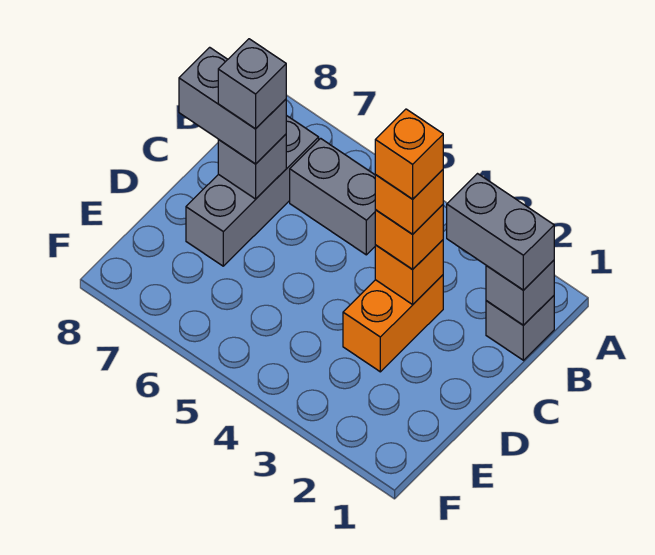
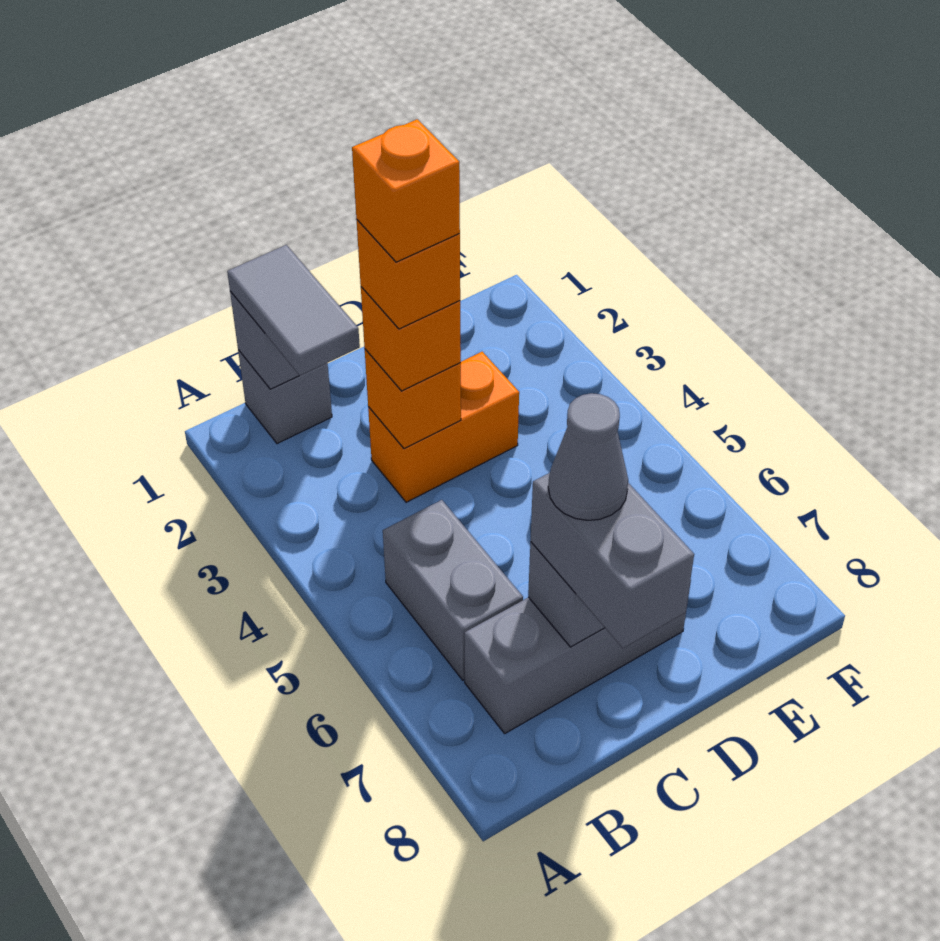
grey 1x2 brick [447,174,554,290] -> grey 1x2 tile [227,245,360,375]
grey 1x1 brick [218,39,286,129] -> grey 1x1 cone [548,393,628,520]

